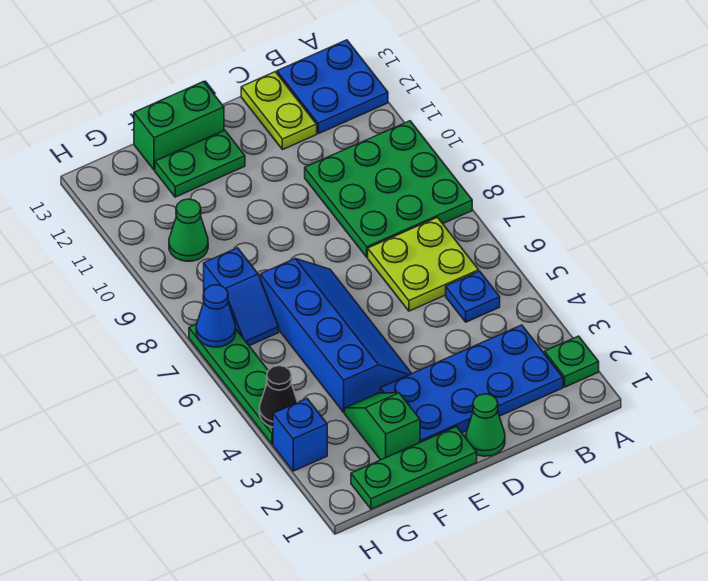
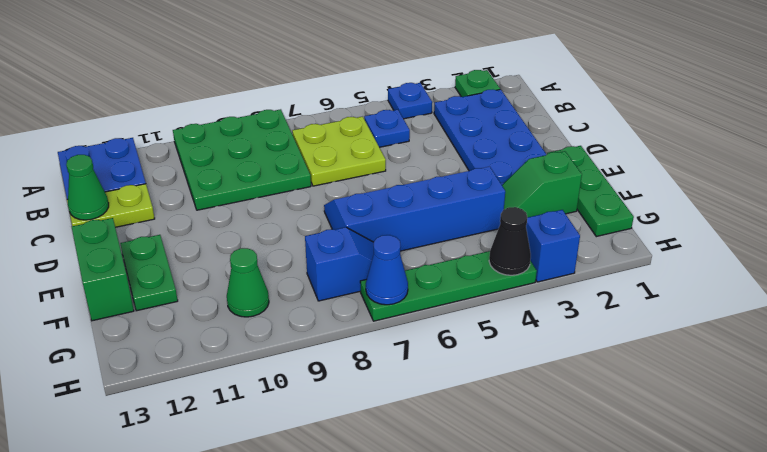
none -> blue 1x1 plate [388,83,432,119]
green 1x1 cone [466,394,505,456] -> green 1x1 cone moved to [66,155,109,220]

